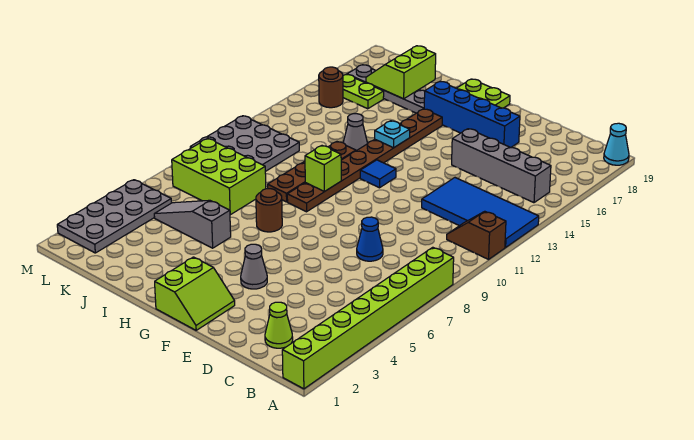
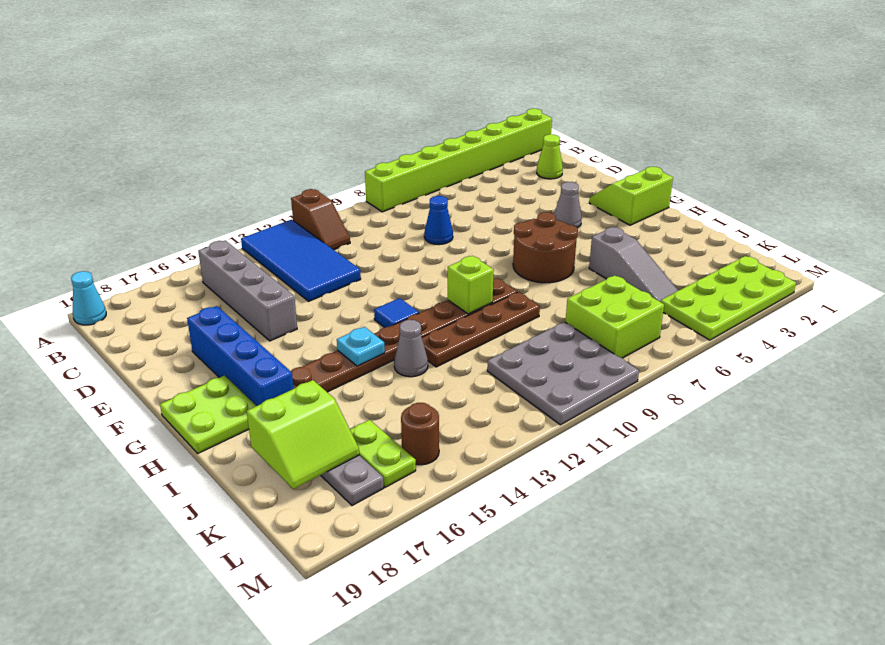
brown 1x1 round brick [256,189,282,232] -> brown 2x2 round brick [513,212,578,283]
lime 2x3 brick [172,139,266,215] -> lime 2x2 brick [566,275,664,358]
grey 2x4 plate [57,180,171,253] -> lime 2x4 plate [661,256,796,340]

